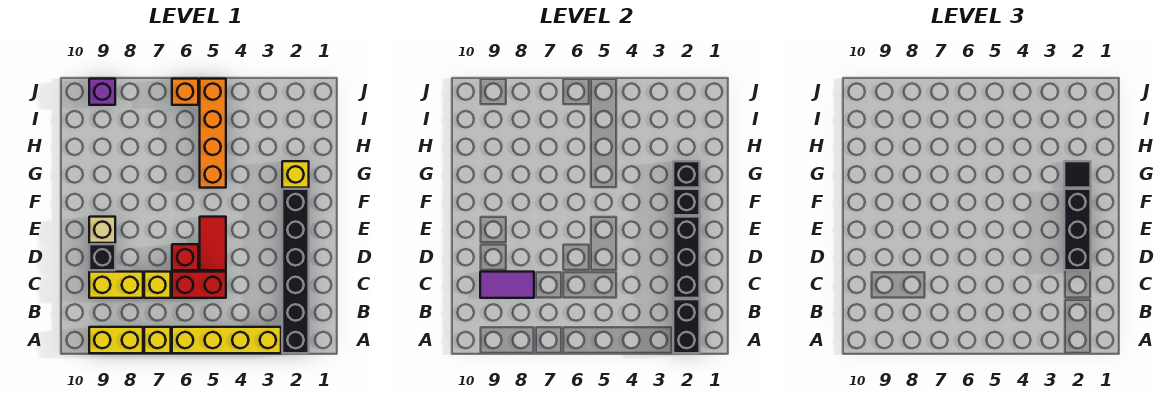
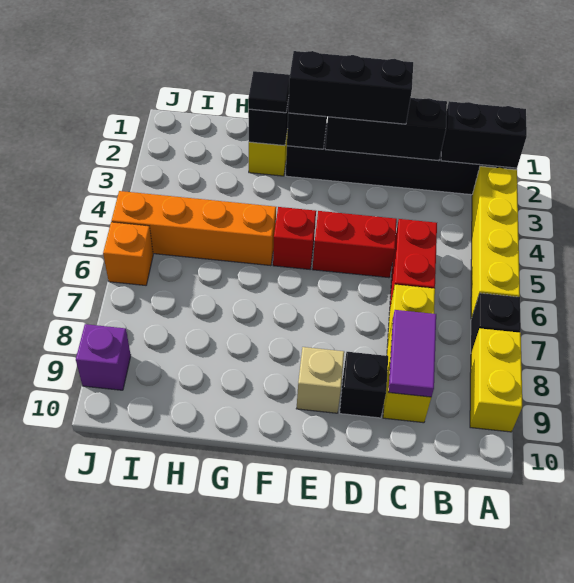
yellow 1x1 brick [144,327,171,353] -> black 1x1 brick [471,293,521,353]
red 1x2 tile [200,217,226,270] -> red 1x2 brick [313,211,397,278]
red 1x1 brick [172,244,198,270] -> red 1x1 brick moved to [273,207,316,269]

